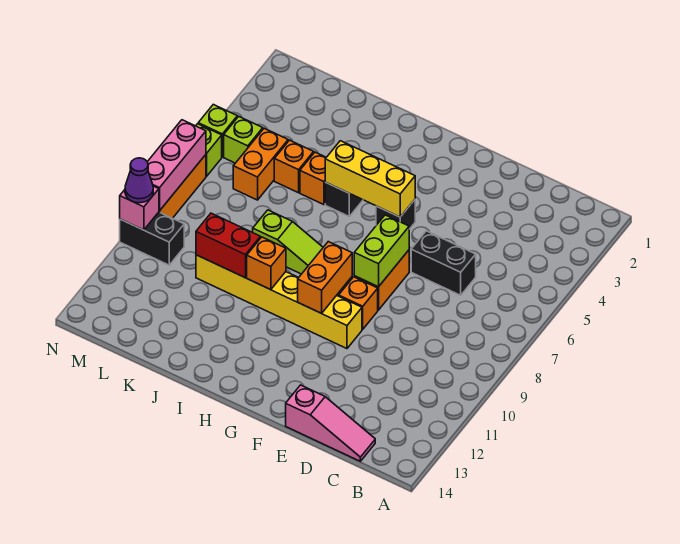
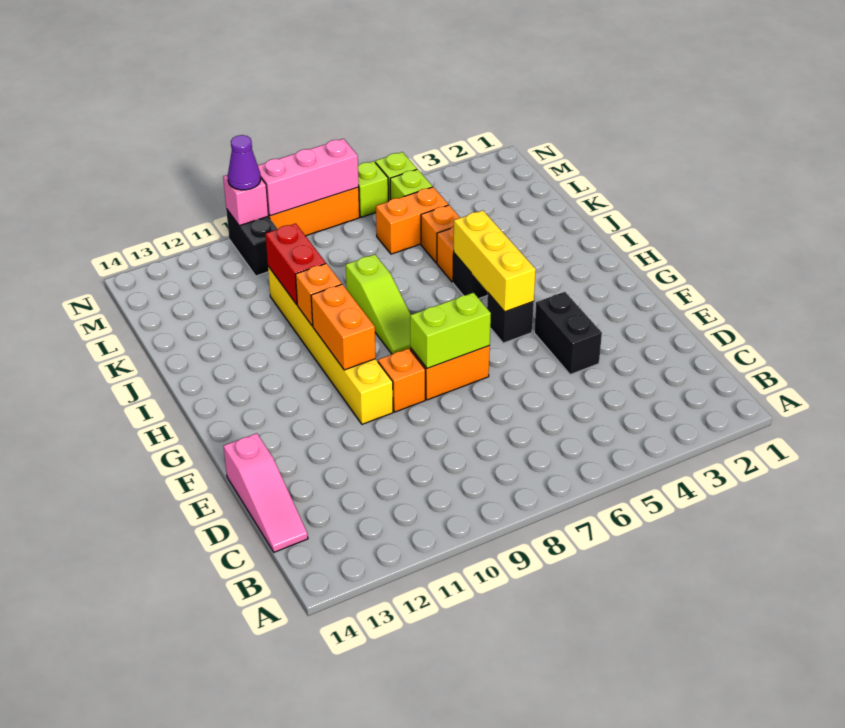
black 1x2 brick [411,231,476,295] -> black 1x2 brick moved to [534,292,602,375]
orange 1x2 brick [298,242,352,313] -> orange 1x2 brick turned to [311,284,376,370]

